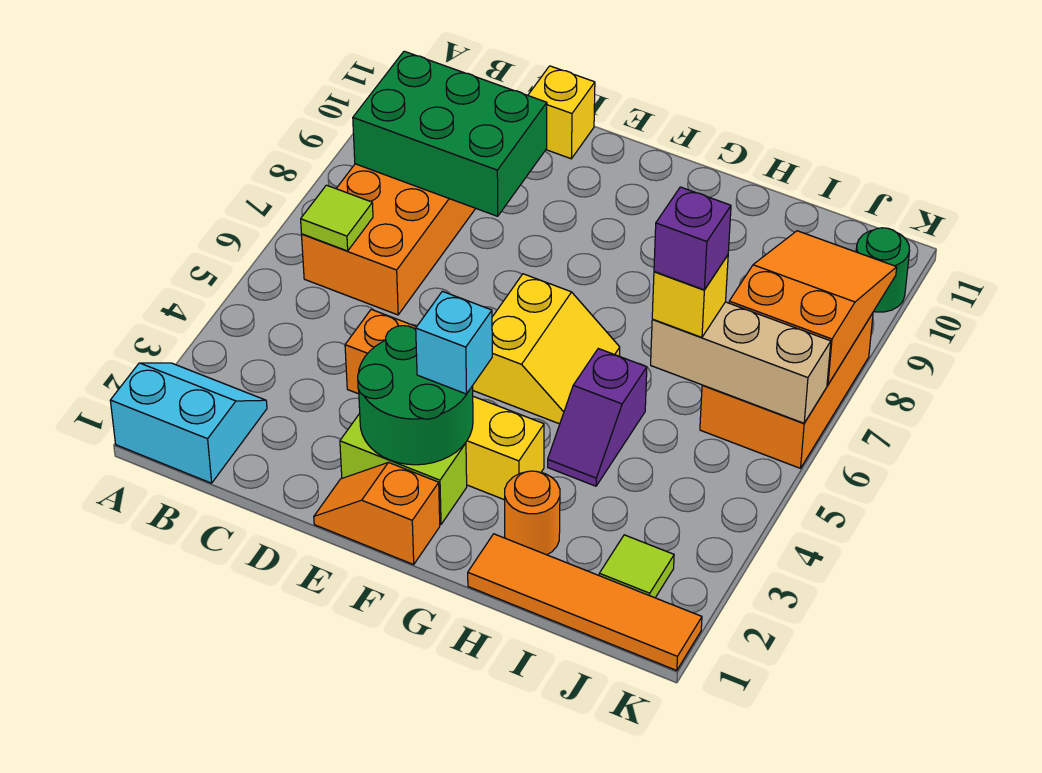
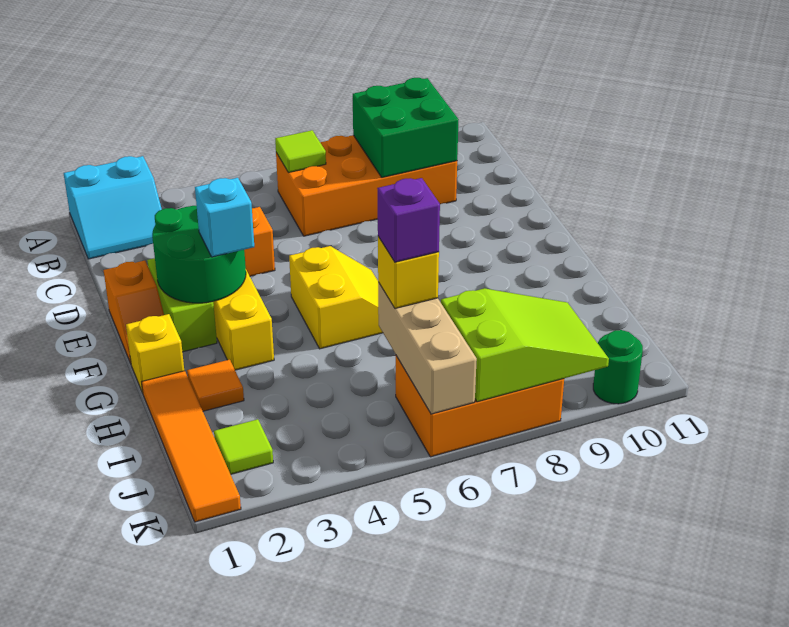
cyan 2x2 slope [110,363,267,483] -> cyan 2x2 slope turned to [64,156,162,259]
green 2x3 brick [353,51,547,216] -> green 2x2 brick [353,78,459,177]
yellow 1x1 brick [528,66,595,159] -> yellow 1x1 brick moved to [126,314,184,393]
orange 1x2 slope [314,462,440,565] -> orange 1x2 slope turned to [104,261,164,363]
yellow 2x2 slope [473,274,620,424] -> yellow 2x2 slope turned to [289,246,383,349]
orange 1x1 round brick [505,471,560,555] -> orange 1x1 tile [187,360,244,411]
purple 1x2 slope [548,349,647,486] -> none
orange 2x3 slope [729,231,897,385] -> lime 2x3 slope [441,288,609,402]

